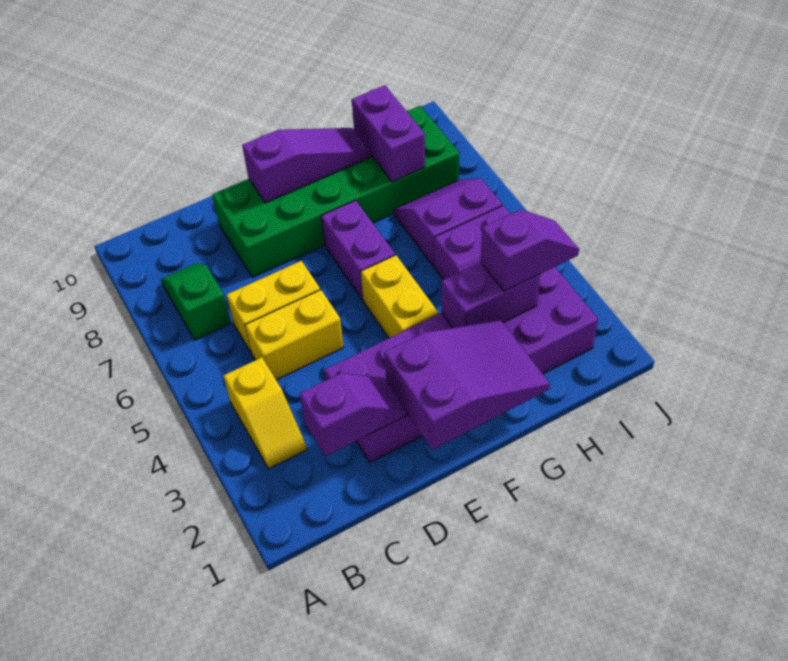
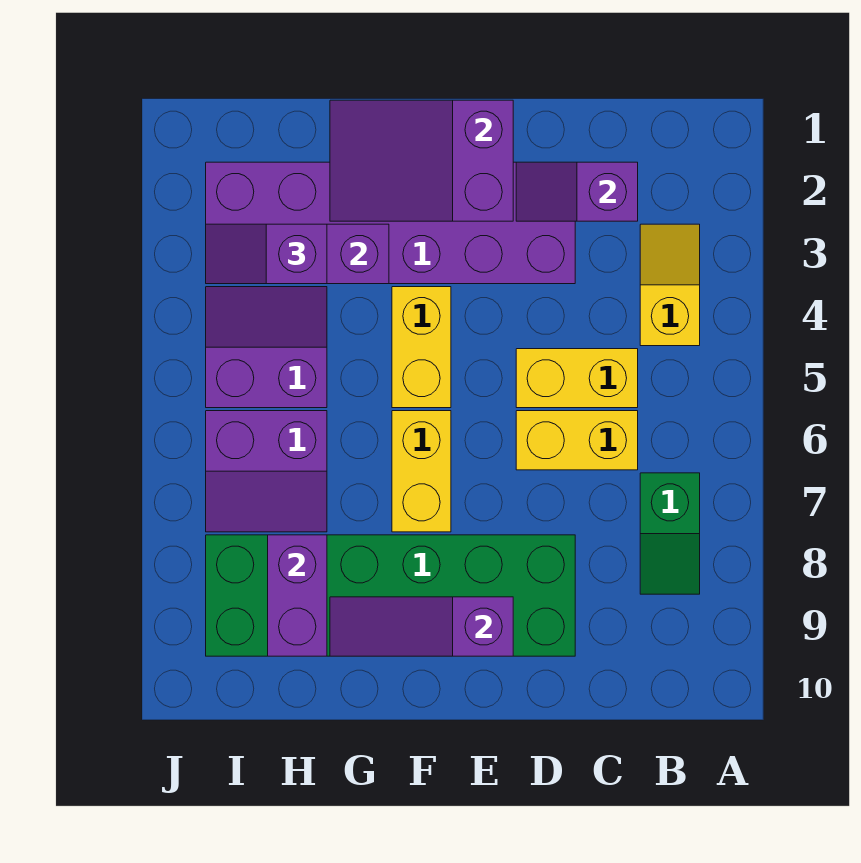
purple 1x2 brick [321,200,395,300] -> yellow 1x2 brick [392,411,451,532]

